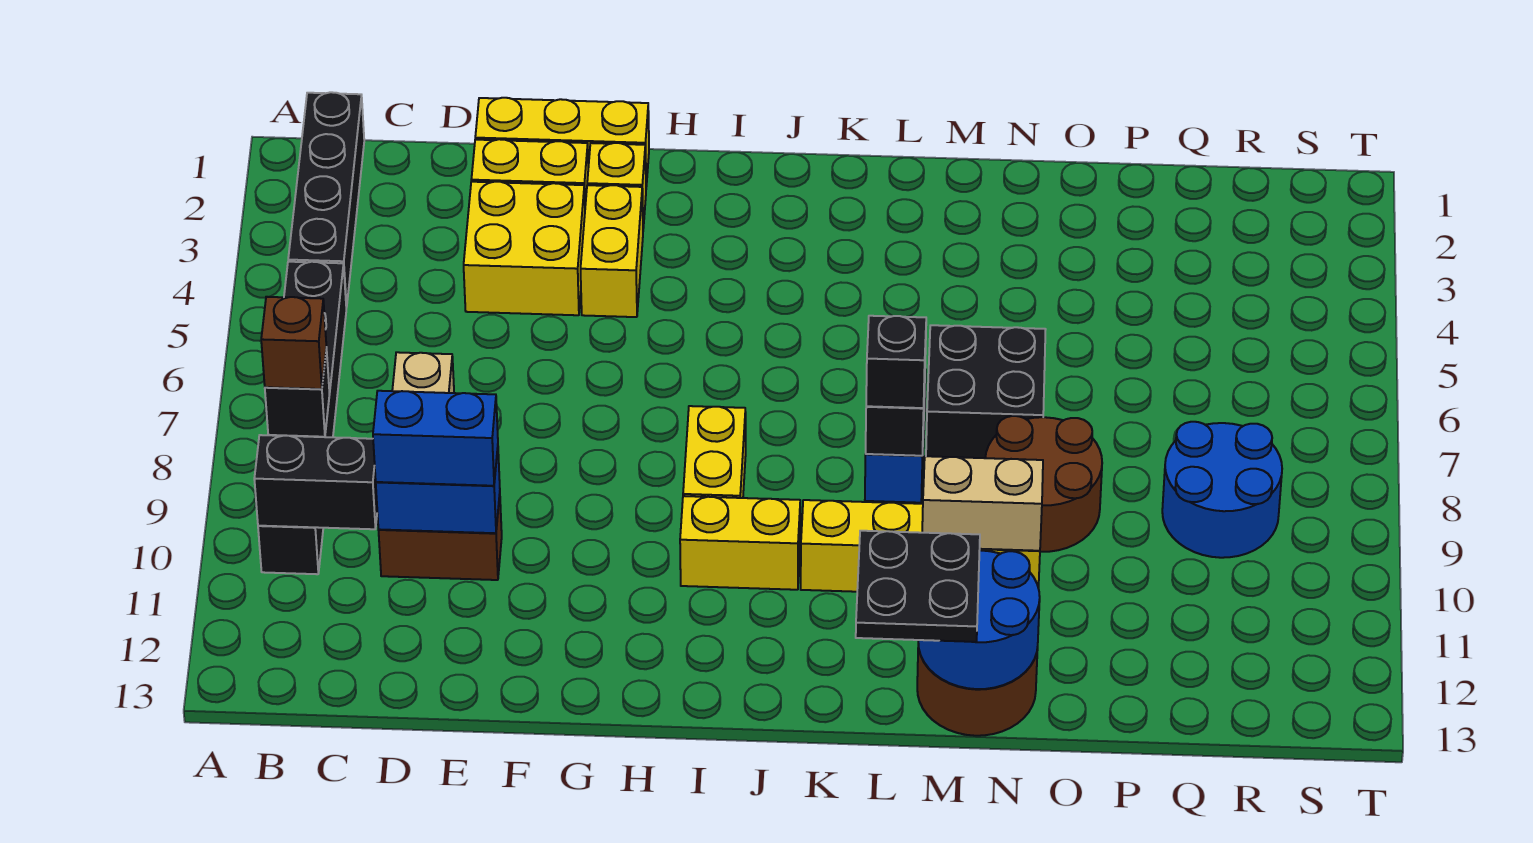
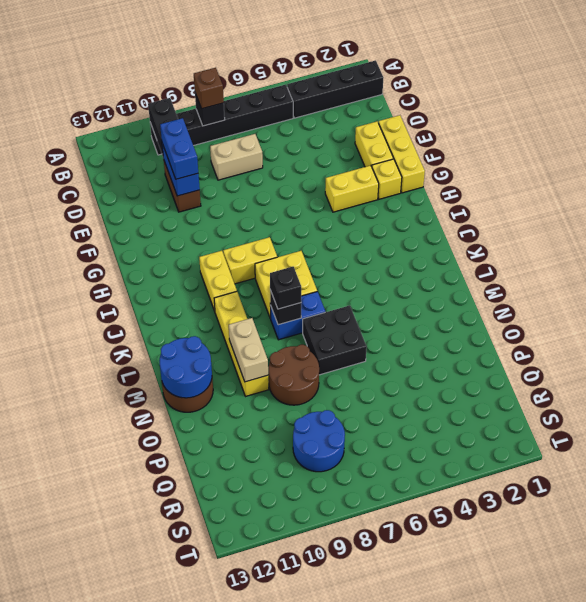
yellow 2x2 brick [464,182,585,315] -> yellow 2x2 brick moved to [255,251,317,319]
black 2x2 plate [856,531,980,642] -> none

